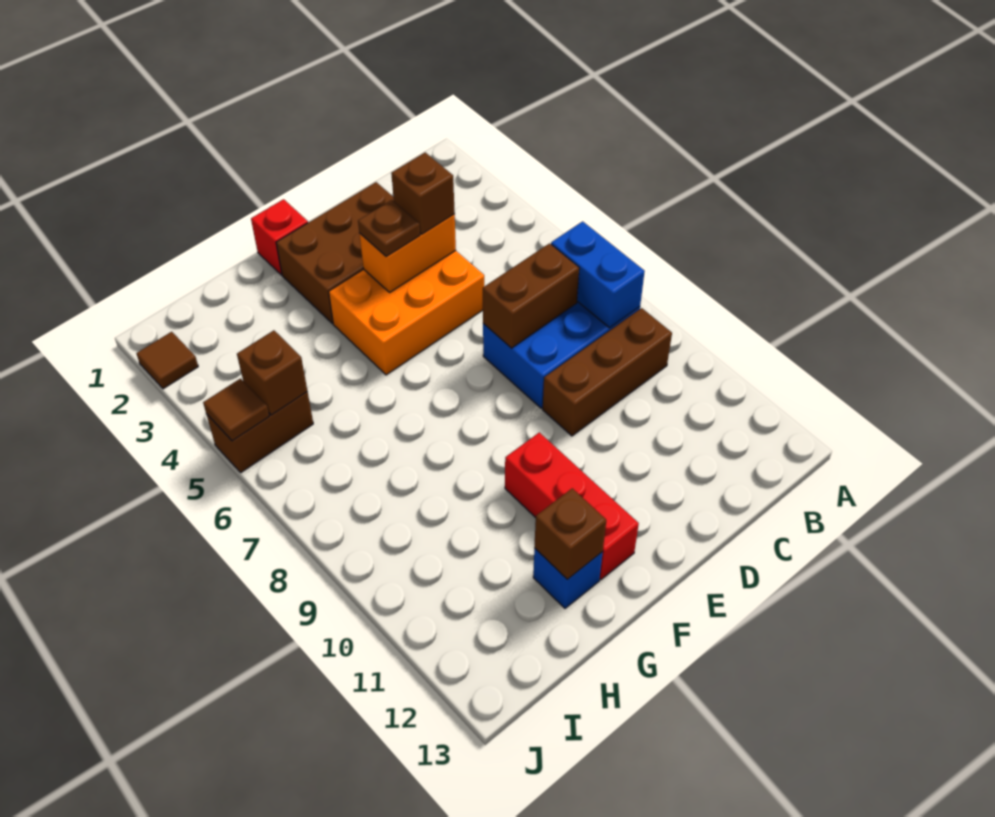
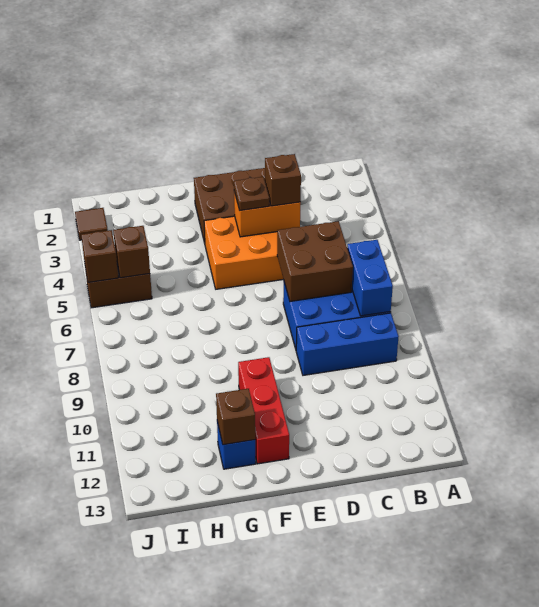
brown 1x3 brick [543,308,672,436] -> blue 1x3 brick [296,313,399,375]
brown 1x2 brick [483,243,579,348] -> brown 2x2 brick [277,221,353,302]
red 1x1 brick [251,199,308,275] -> none
brown 1x1 tile [203,379,269,441] -> brown 1x1 brick [81,230,118,282]

